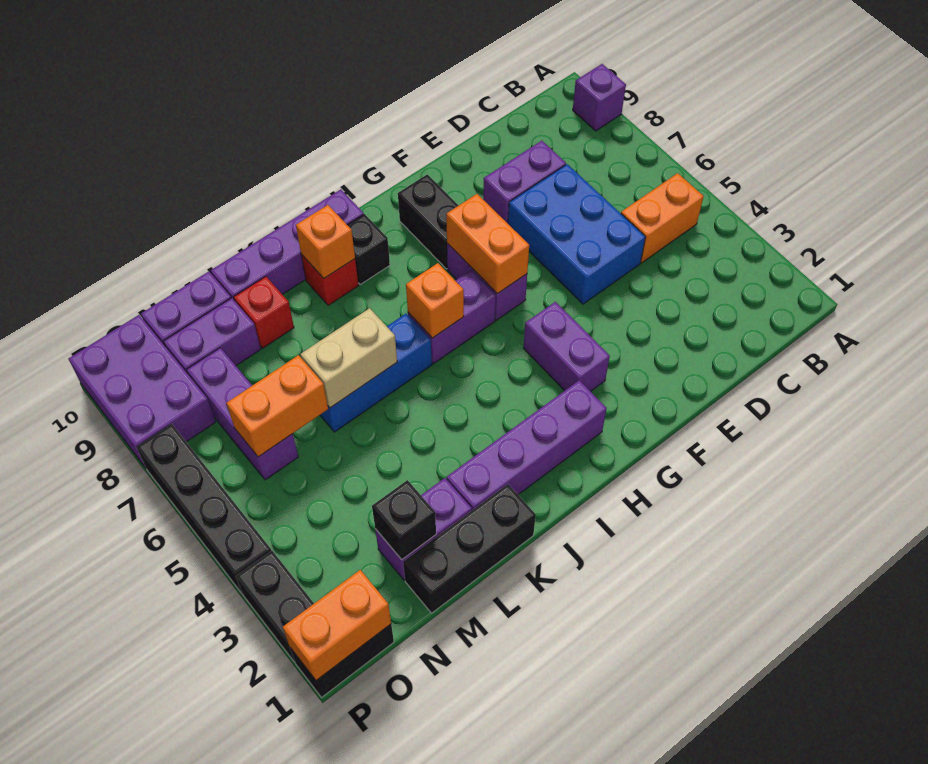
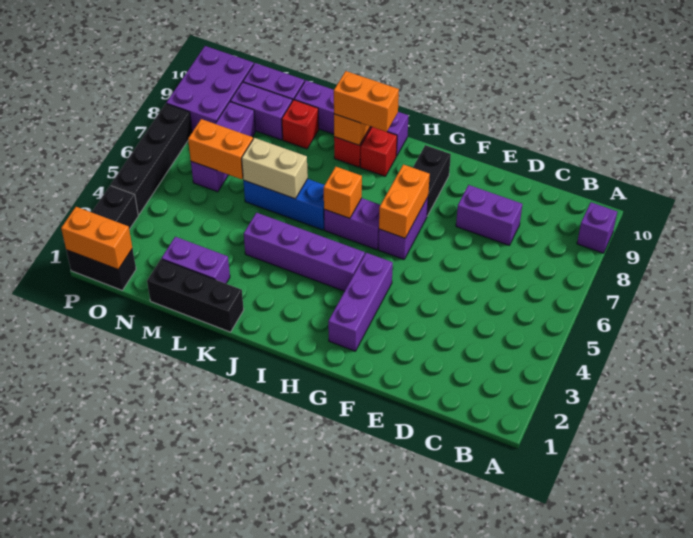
orange 1x2 brick [621,173,704,263] -> orange 1x2 brick moved to [334,71,399,132]
blue 2x3 brick [508,164,645,304] -> none
purple 1x2 brick [524,302,610,391] -> purple 1x3 brick [328,253,393,351]
purple 1x4 brick [447,380,607,510] -> purple 1x4 brick moved to [244,213,365,291]
black 1x1 brick [348,214,390,285] -> red 1x1 brick [360,127,397,176]
black 1x1 brick [372,480,436,560] -> none

